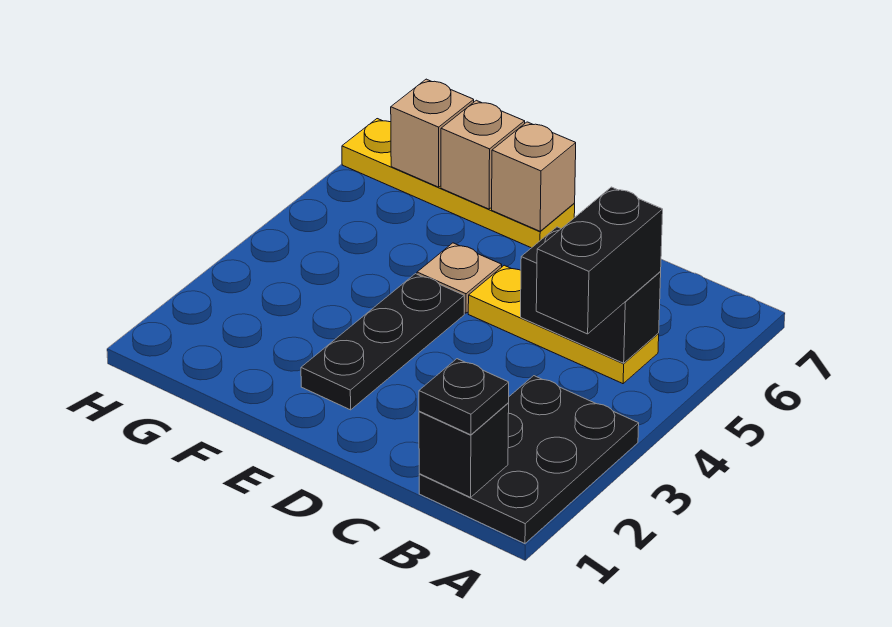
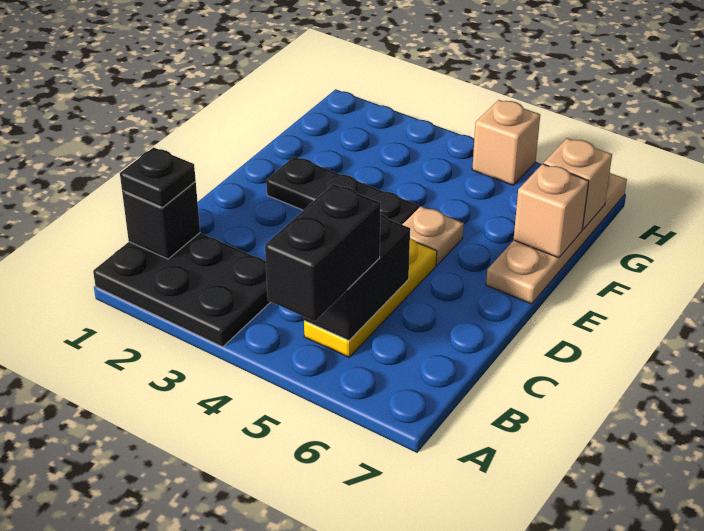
black 1x2 brick [536,187,663,334] -> black 1x2 brick turned to [265,184,381,321]
yellow 1x4 plate [342,119,575,248] -> tan 1x4 plate [486,173,627,304]
tan 1x1 brick [492,122,576,231] -> tan 1x1 brick moved to [472,100,540,185]

